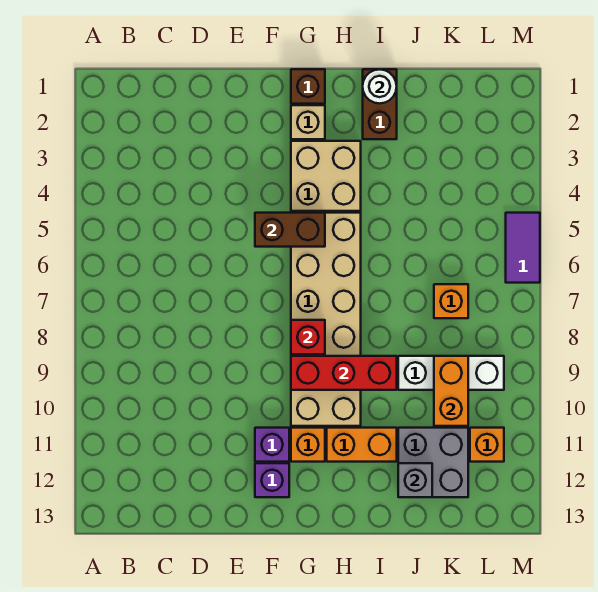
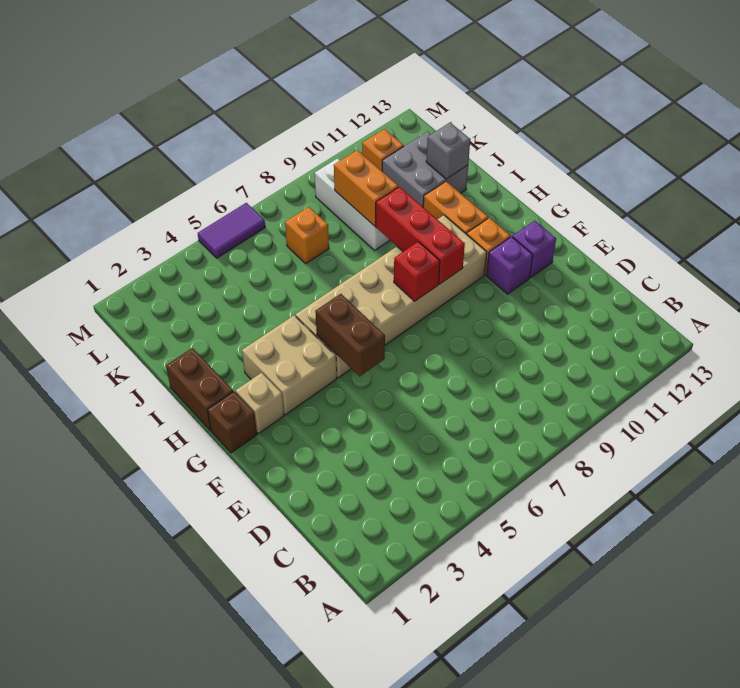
brown 1x2 brick [363,69,397,139] -> brown 1x2 brick turned to [166,348,233,430]
white 1x1 round brick [363,69,397,104] -> none
orange 1x2 brick [434,356,468,426] -> orange 1x2 brick turned to [334,150,398,226]

